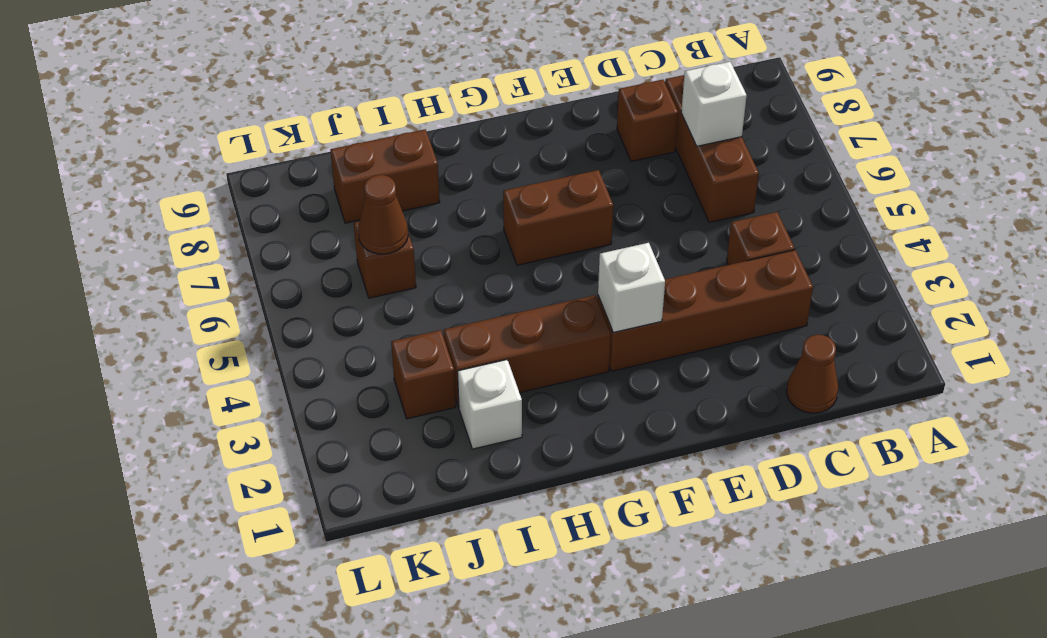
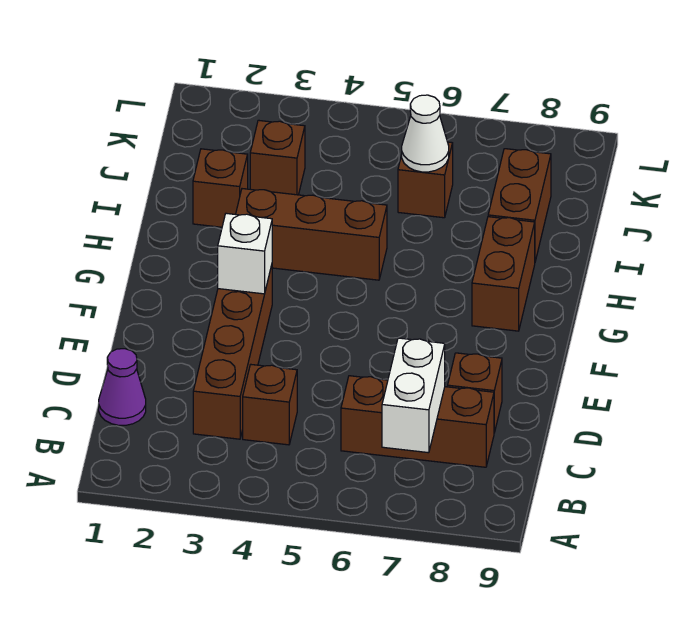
brown 1x1 cone [786,335,838,413] -> purple 1x1 cone [99,349,146,425]
white 1x1 brick [681,62,747,146] -> white 1x2 brick [382,338,445,453]
brown 1x2 brick [503,170,613,265] -> brown 1x2 brick moved to [472,217,535,331]
brown 1x3 brick [444,295,611,407] -> brown 1x3 brick turned to [236,189,387,280]
white 1x1 brick [457,360,522,449] -> brown 1x1 brick [193,149,248,227]
brown 1x1 cone [358,175,408,254] -> white 1x1 cone [402,95,449,172]

